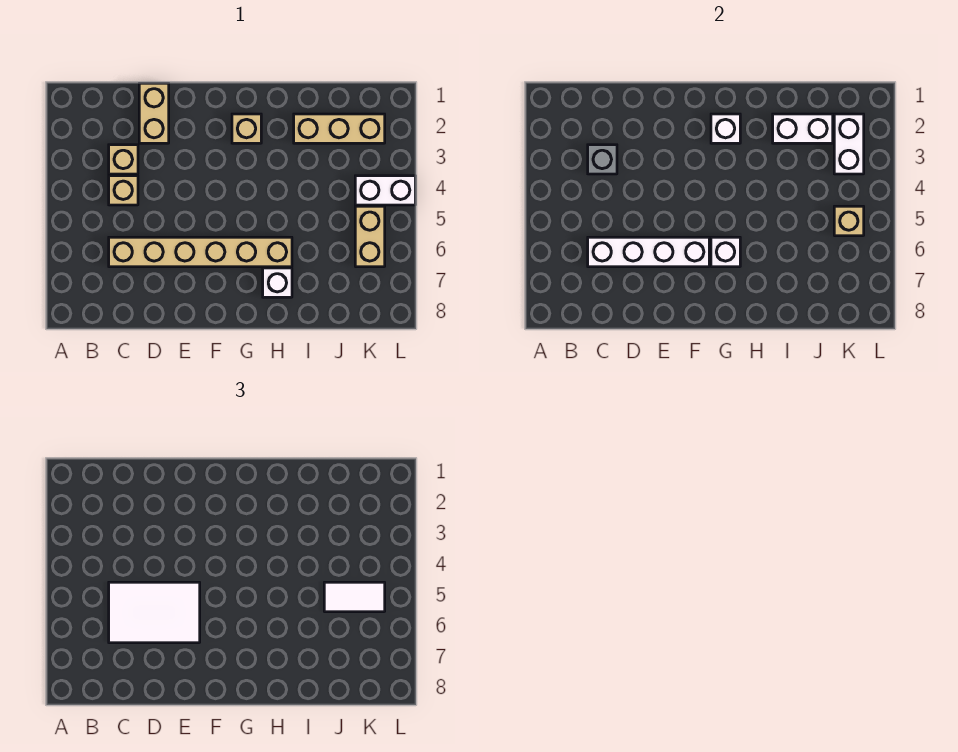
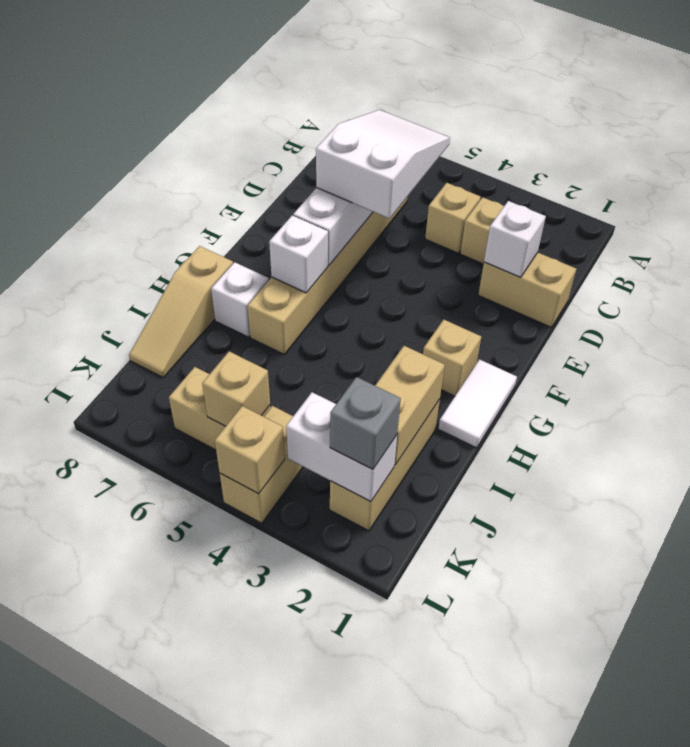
grey 1x1 brick [588,145,617,174] -> grey 1x1 brick moved to [330,377,401,469]
white 2x3 tile [109,582,200,643] -> white 2x3 slope [316,110,450,219]
white 1x1 brick [711,114,740,143] -> white 1x1 brick moved to [484,201,546,277]
none -> tan 1x3 slope [129,246,233,378]
white 1x2 brick [773,114,833,143] -> tan 1x2 brick [375,346,445,465]
white 1x2 tile [324,582,385,612] -> white 1x2 tile moved to [438,359,517,448]
white 1x2 brick [355,176,415,205] -> tan 1x2 brick [220,406,303,523]
none -> tan 1x1 brick [215,406,285,494]

